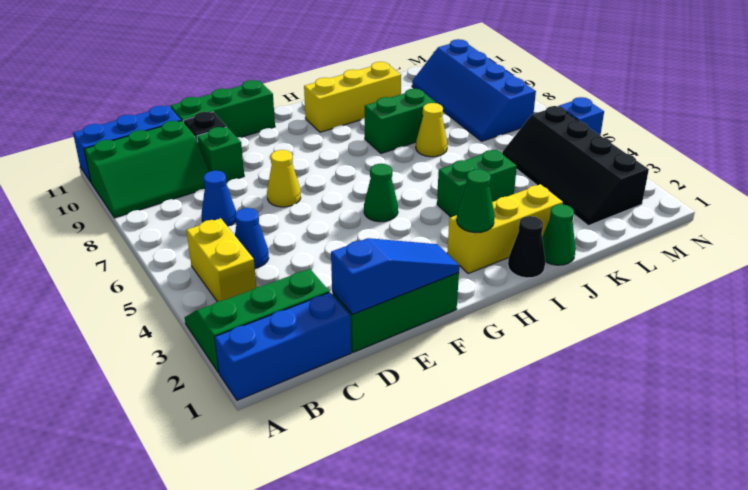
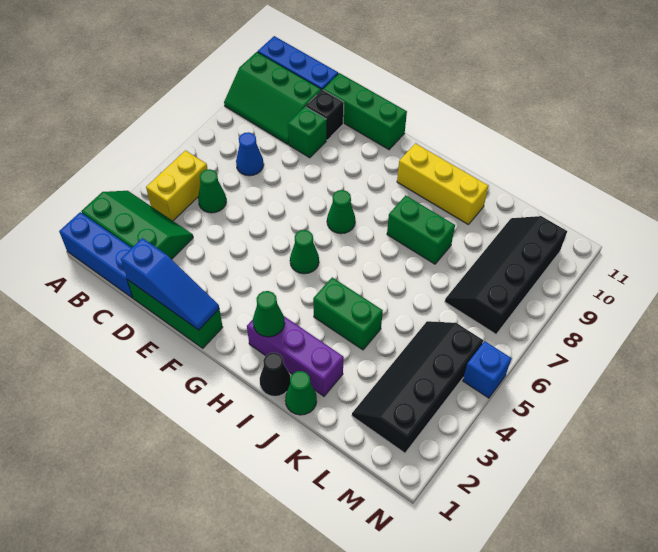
blue 1x1 cone [235,208,269,268] -> green 1x1 cone [198,169,226,213]
yellow 1x1 cone [267,150,301,207] -> none
none -> green 1x1 cone [327,190,355,234]
yellow 1x3 brick [447,184,563,274] -> purple 1x3 brick [247,316,344,396]
yellow 1x1 cone [416,103,447,157] -> none
blue 2x4 slope [412,39,536,141] -> black 2x4 slope [445,216,567,334]

